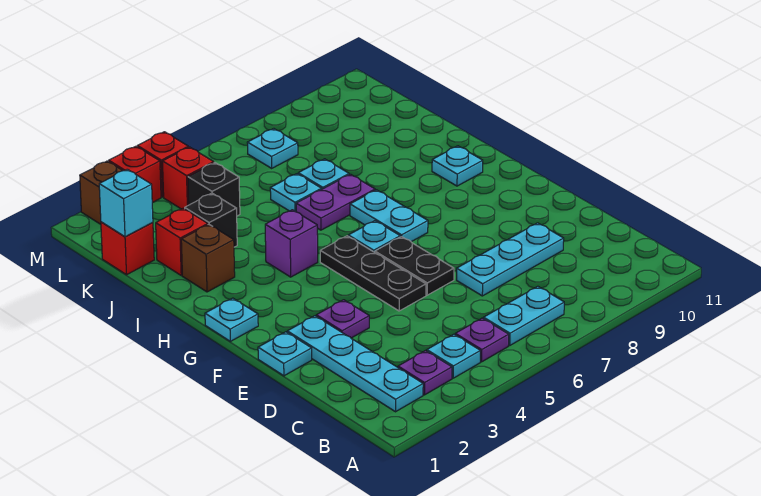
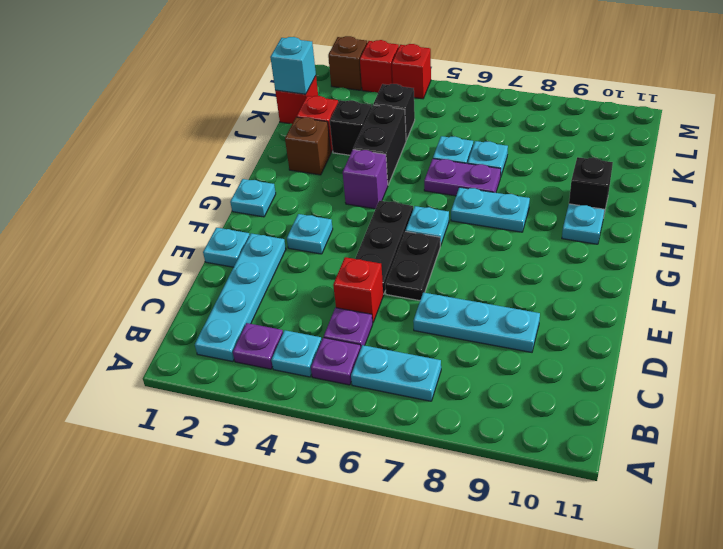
purple 1x1 plate [316,300,369,338] -> purple 1x1 plate moved to [324,308,373,347]
cyan 1x2 plate [350,190,428,242] -> cyan 1x2 plate turned to [451,187,530,232]
none -> black 1x2 brick [353,105,406,185]
none -> black 1x1 brick [569,157,613,214]
red 1x1 brick [162,147,214,209] -> red 1x1 brick moved to [333,257,384,322]
cyan 1x1 plate [247,129,298,168] -> cyan 1x1 plate moved to [287,214,333,254]

